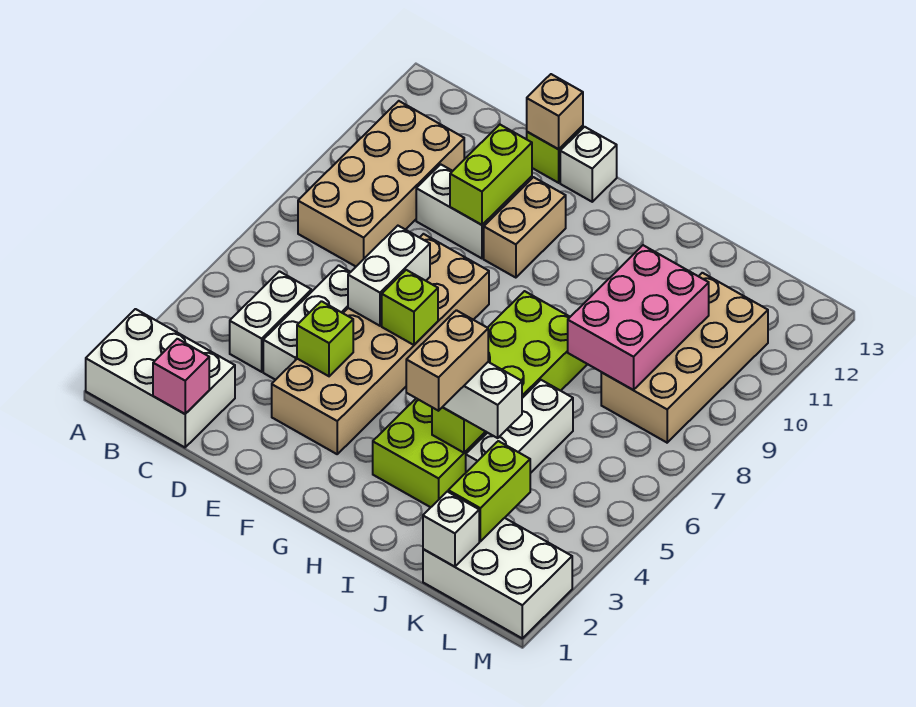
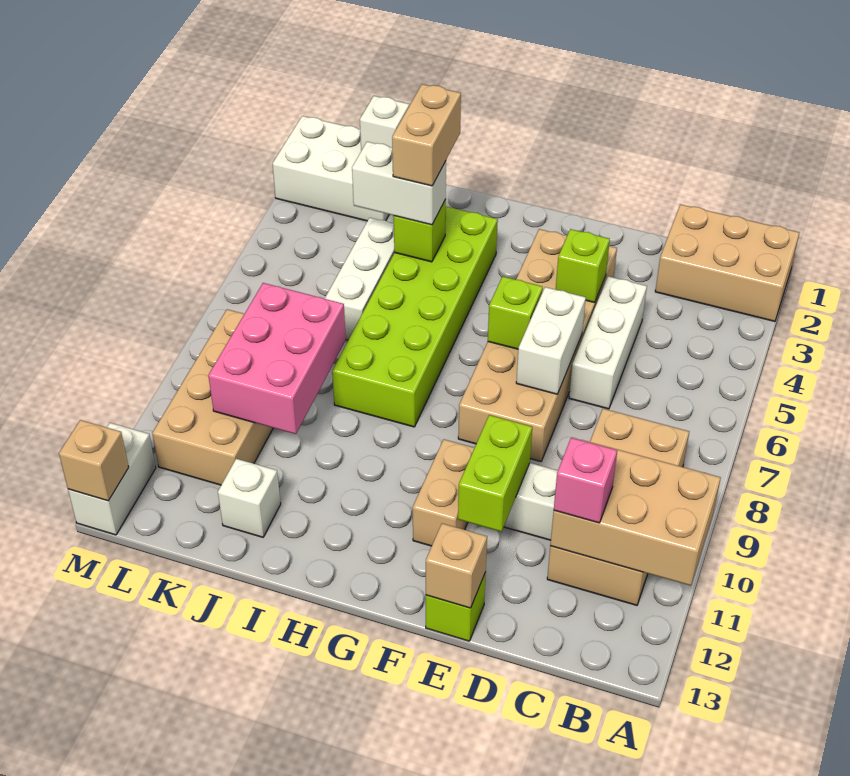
white 2x3 brick [86,309,235,447] -> tan 2x3 brick [655,204,799,321]
none -> tan 2x3 brick [550,440,721,586]
pink 1x1 brick [153,339,209,414] -> pink 1x1 brick moved to [554,438,617,523]
white 1x2 brick [230,271,311,372] -> white 1x2 brick moved to [68,423,156,535]
white 1x1 brick [560,127,617,202] -> white 1x1 brick moved to [218,459,281,537]
lime 1x2 brick [448,441,530,541] -> none
none -> tan 1x1 brick [59,420,129,501]

